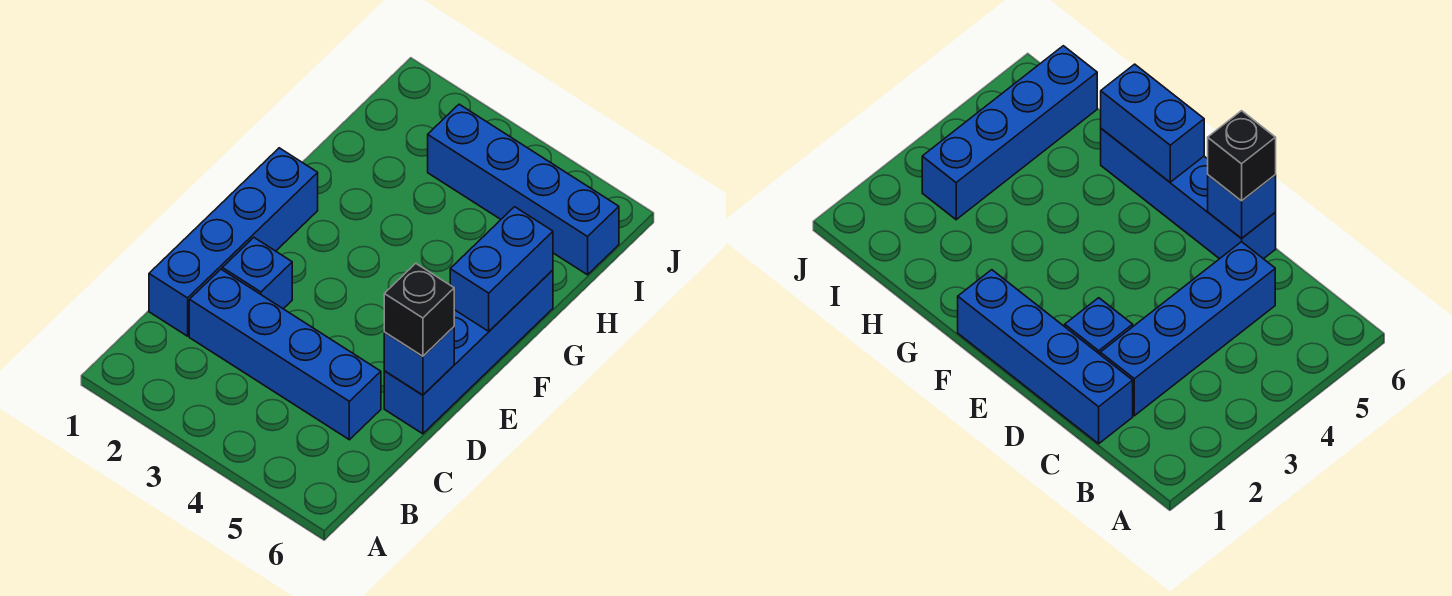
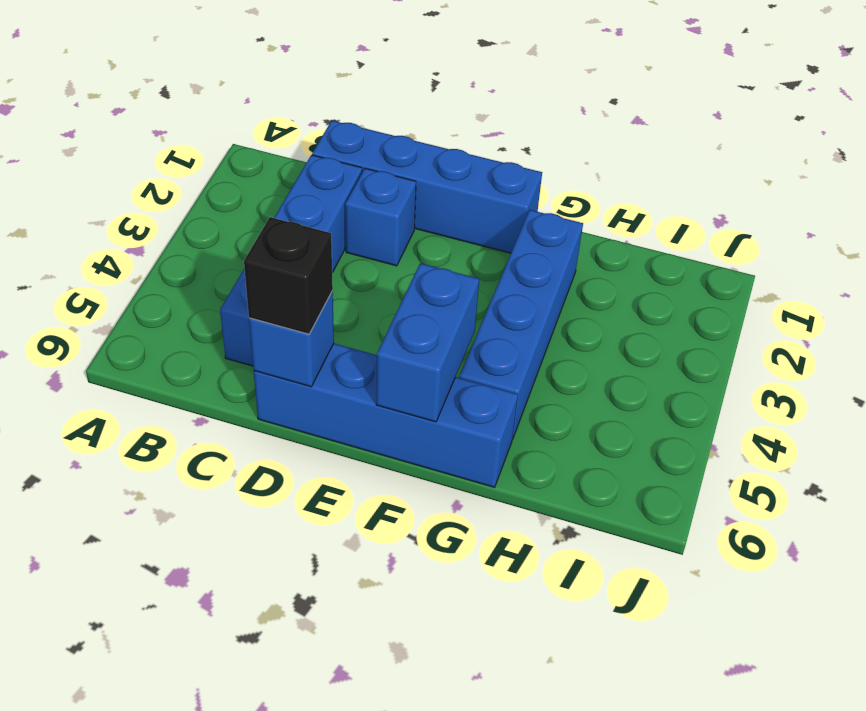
blue 1x2 brick [450,207,553,331] -> blue 1x2 brick turned to [376,263,479,422]
blue 1x4 brick [428,104,619,275] -> blue 1x4 brick moved to [459,210,583,439]

